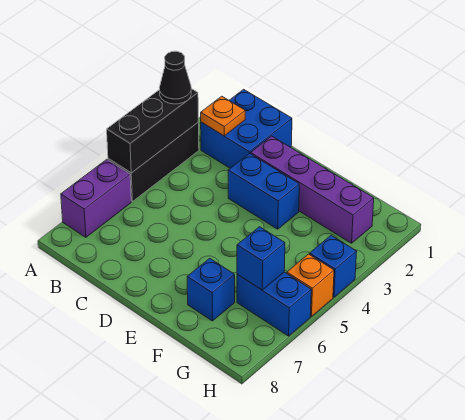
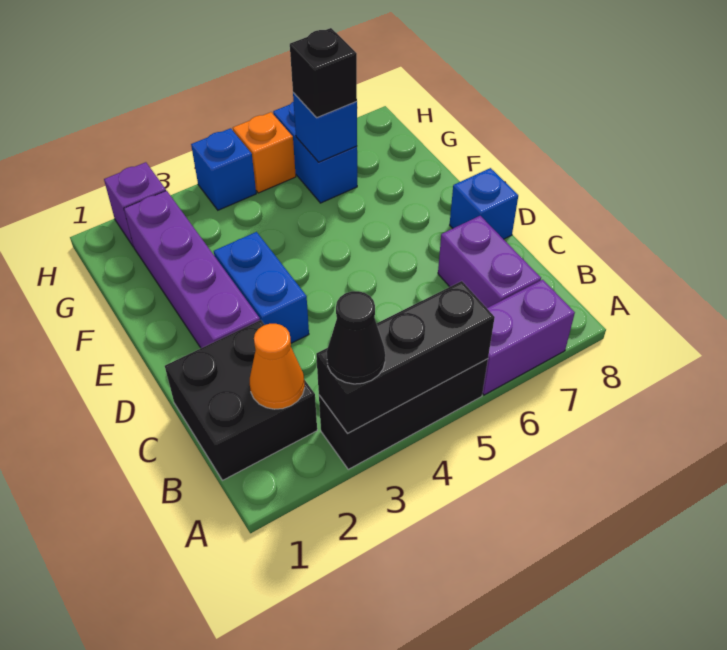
blue 2x2 brick [201,89,292,168] -> black 2x2 brick [165,320,317,480]
orange 1x1 plate [201,96,245,136] -> orange 1x1 cone [250,324,305,409]
none -> purple 1x2 brick [438,216,541,308]
blue 1x1 brick [187,258,235,321] -> blue 1x1 brick moved to [450,168,518,239]
none -> black 1x1 brick [290,28,357,117]
none -> purple 1x1 brick [104,162,166,247]

